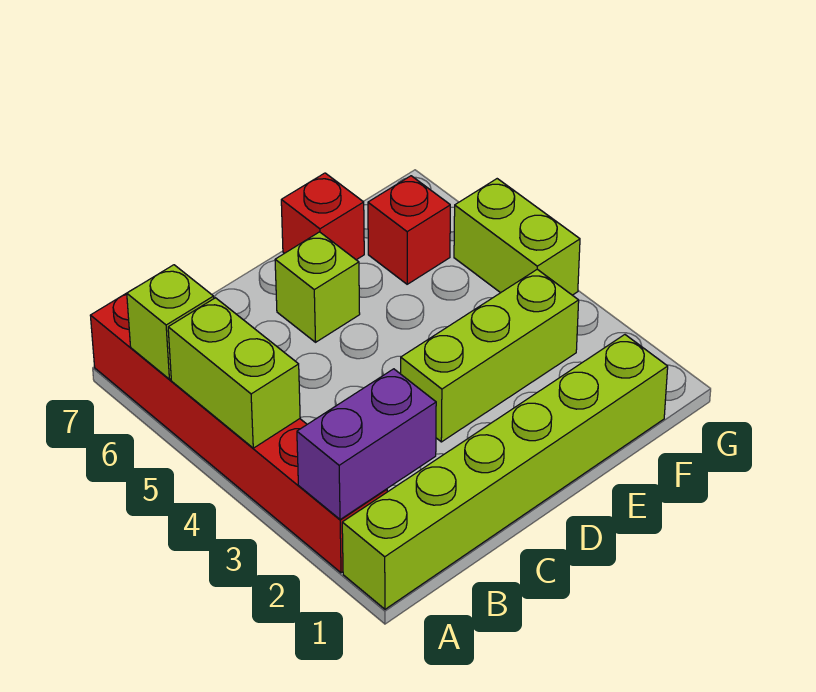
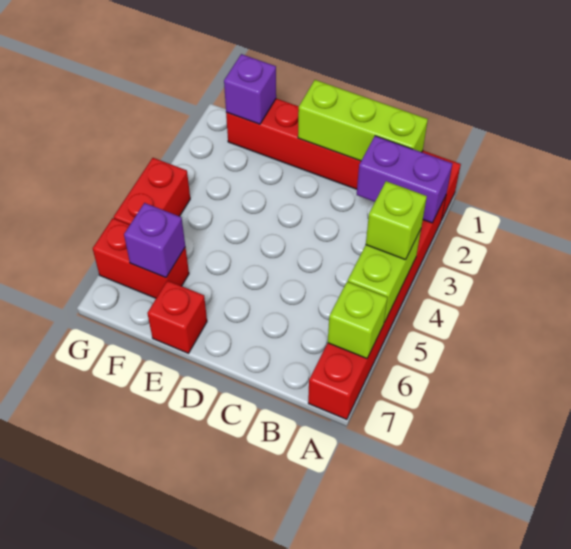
lime 1x6 brick [342,335,668,609] -> red 1x6 brick [226,99,461,220]
lime 1x3 brick [401,269,579,442] -> lime 1x3 brick moved to [298,80,428,161]
lime 1x1 brick [275,232,360,342] -> lime 1x1 brick moved to [366,181,427,260]
none -> purple 1x1 brick [224,54,276,124]
red 1x1 brick [368,176,450,284] -> red 1x2 brick [93,218,189,298]
none -> purple 1x1 brick [124,203,185,278]
lime 1x2 brick [454,179,580,295] -> red 1x2 brick [114,158,190,225]

